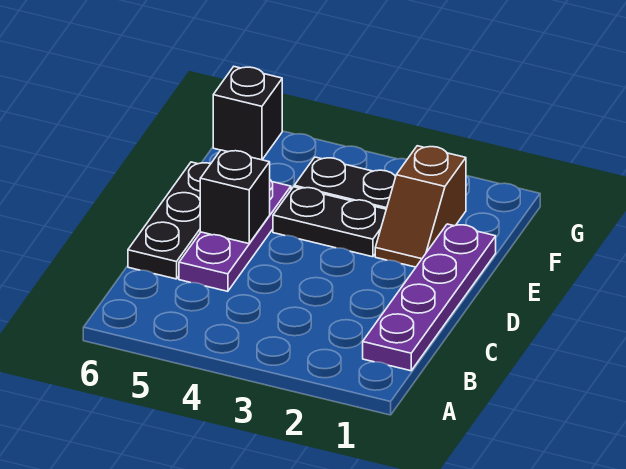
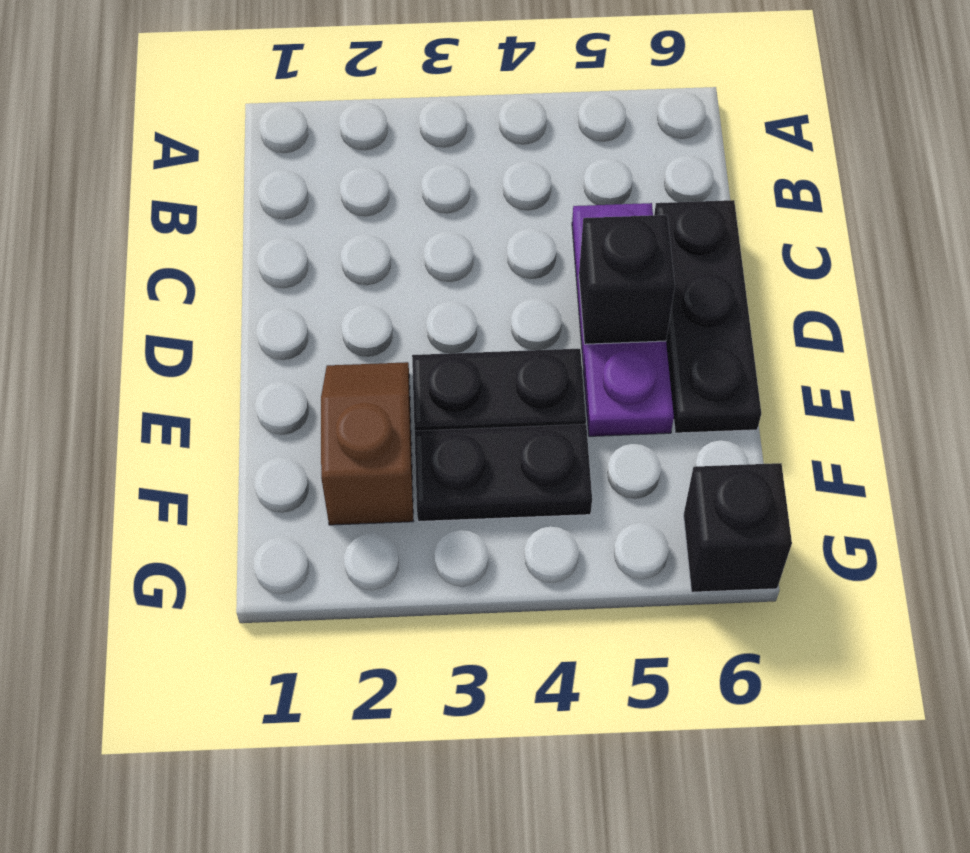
purple 1x4 plate [363,224,496,371] -> none

